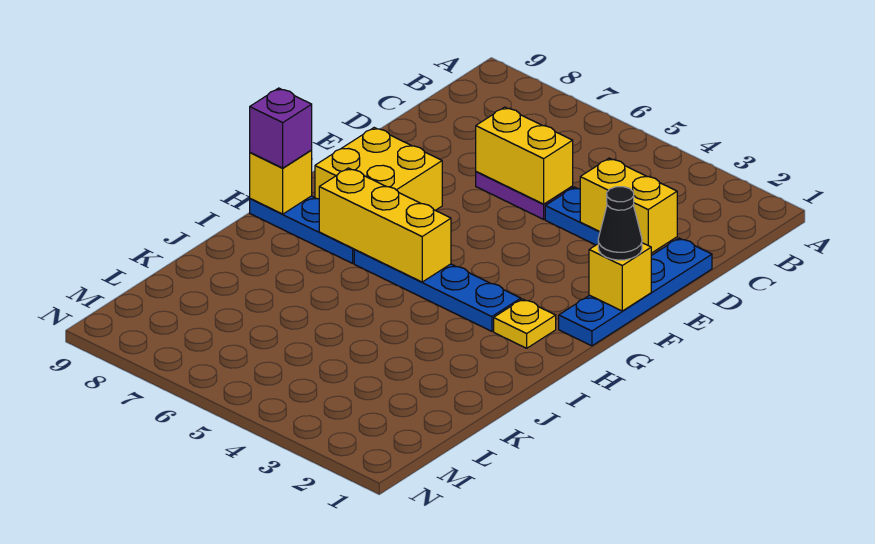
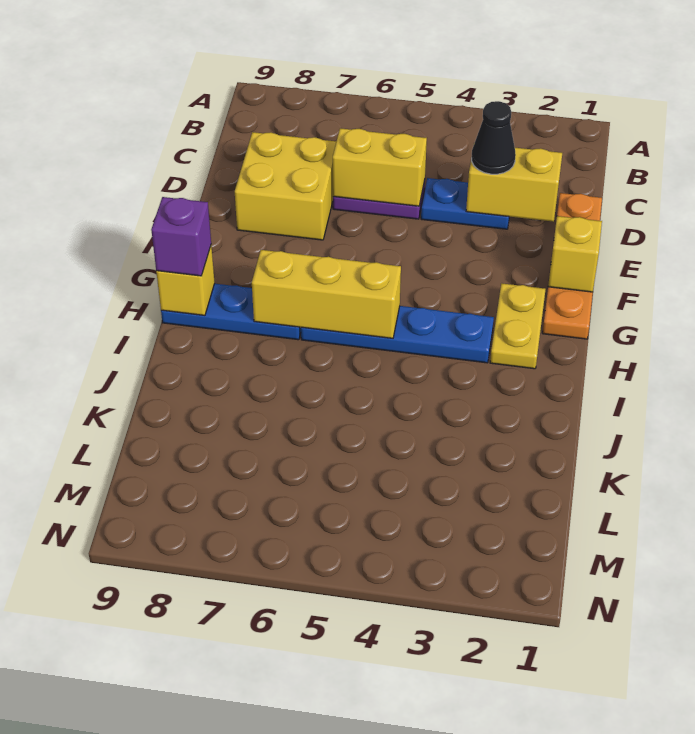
blue 1x4 plate [559,238,712,346] -> orange 1x4 plate [542,193,602,339]
black 1x1 cone [598,187,642,260] -> black 1x1 cone moved to [472,101,516,174]
yellow 2x2 brick [315,128,442,210] -> yellow 2x2 brick moved to [235,132,336,240]
yellow 1x1 plate [494,299,556,348] -> yellow 1x2 plate [490,283,546,369]

